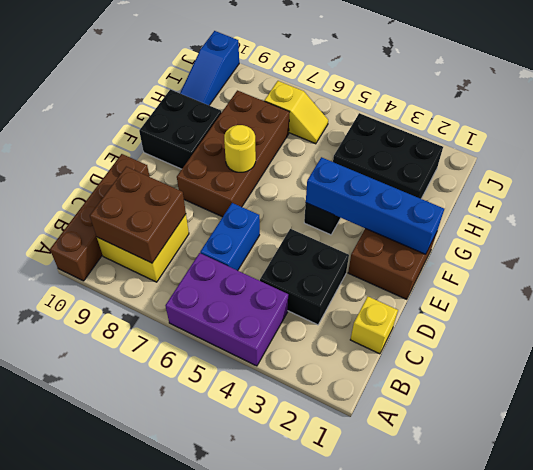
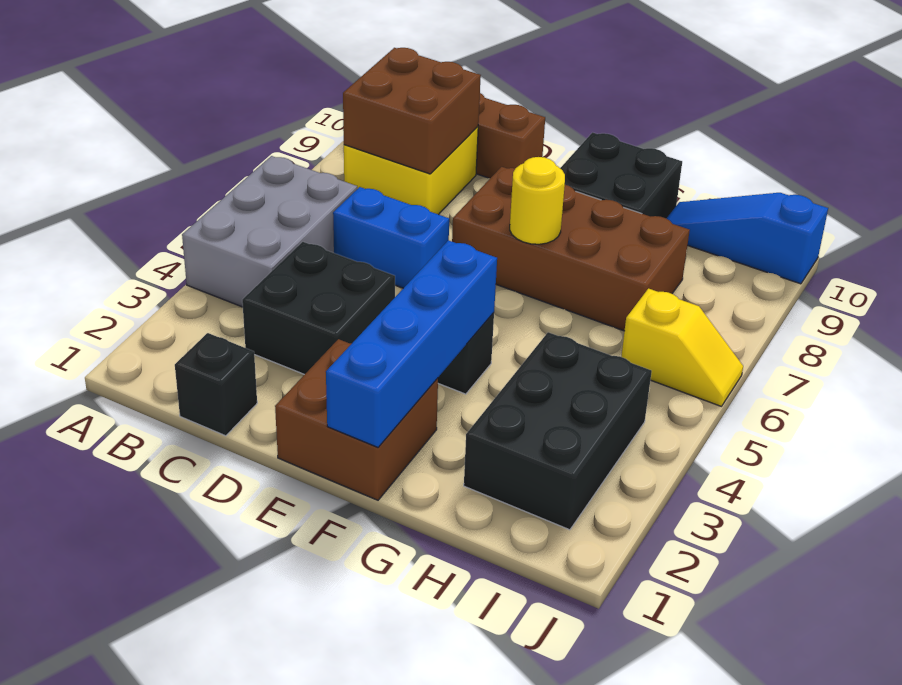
purple 2x3 brick [166,253,288,366] -> grey 2x3 brick [182,156,357,307]
yellow 1x1 brick [350,297,398,354] -> black 1x1 brick [175,333,257,436]
yellow 1x2 slope [265,81,328,144] -> yellow 1x2 slope turned to [621,289,743,406]

